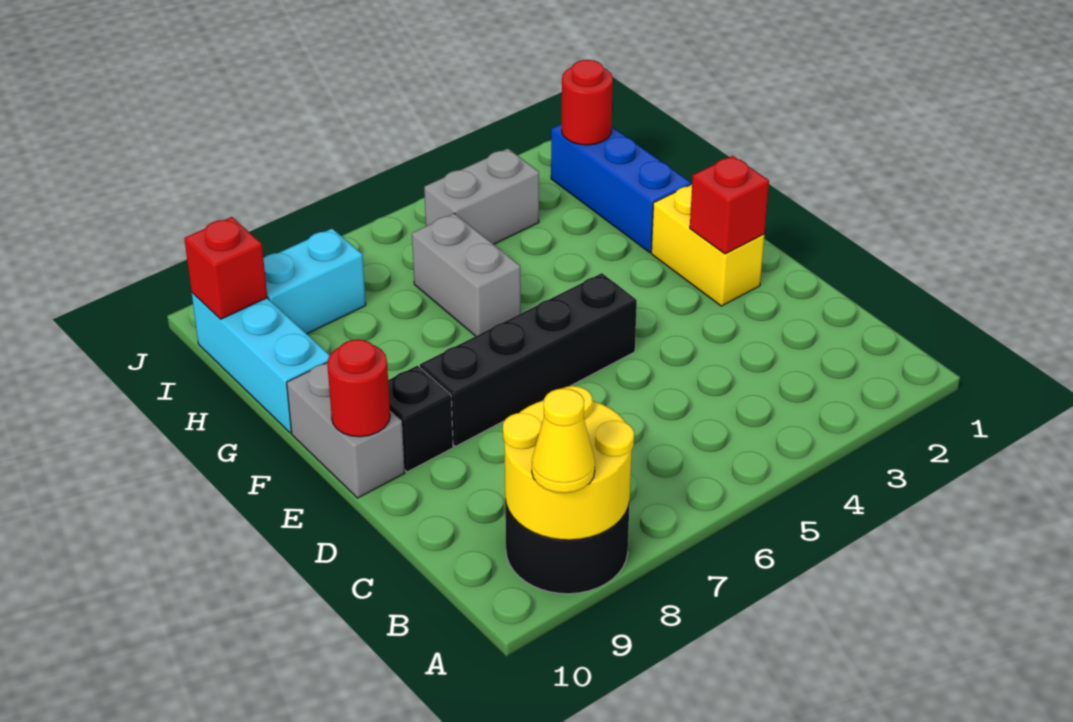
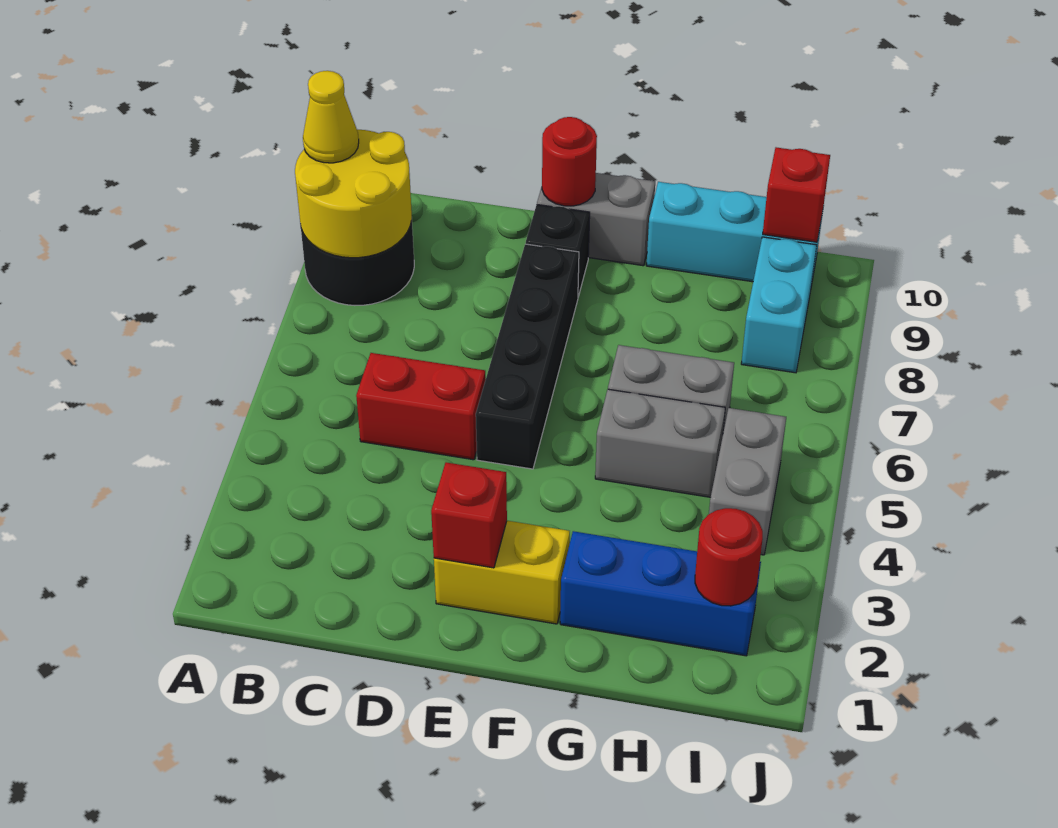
none -> red 1x2 brick [356,353,486,460]
none -> grey 1x2 brick [595,389,725,497]

